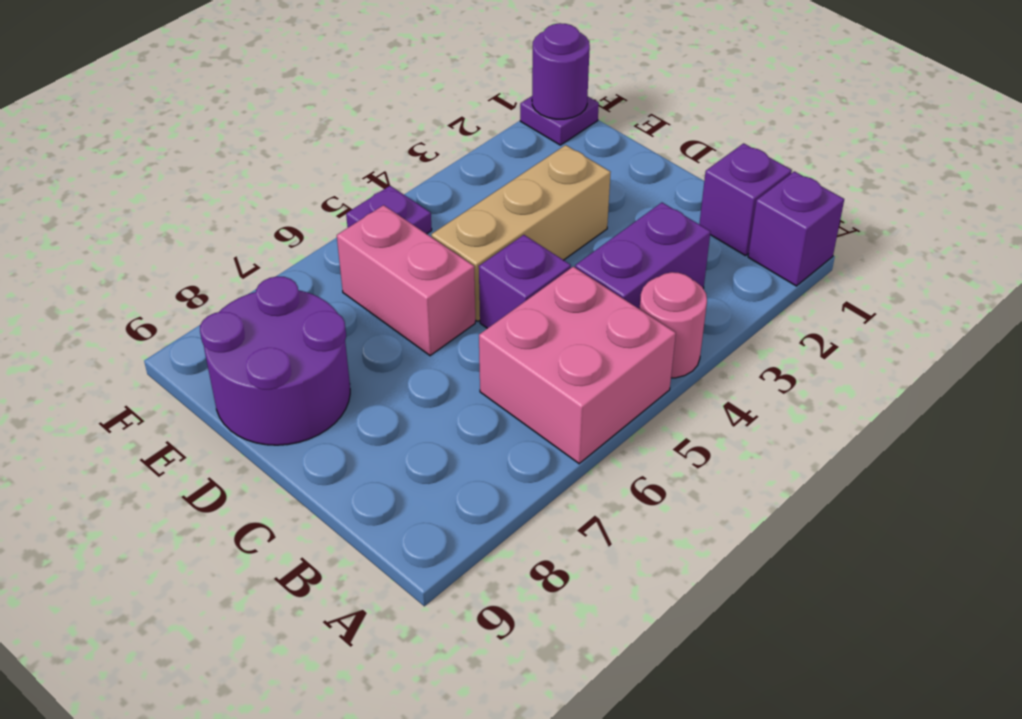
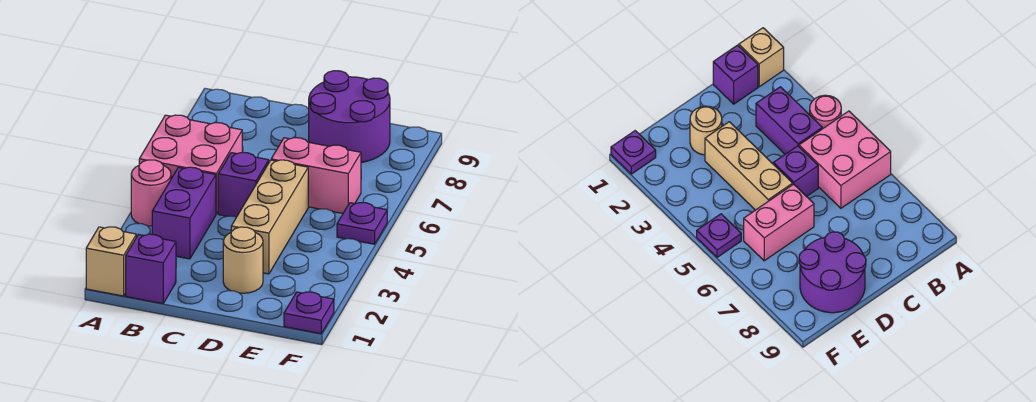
purple 1x1 brick [748,171,844,286] -> tan 1x1 brick [86,227,136,296]
none -> tan 1x1 round brick [223,227,263,293]
purple 1x1 round brick [532,23,590,119] -> none

